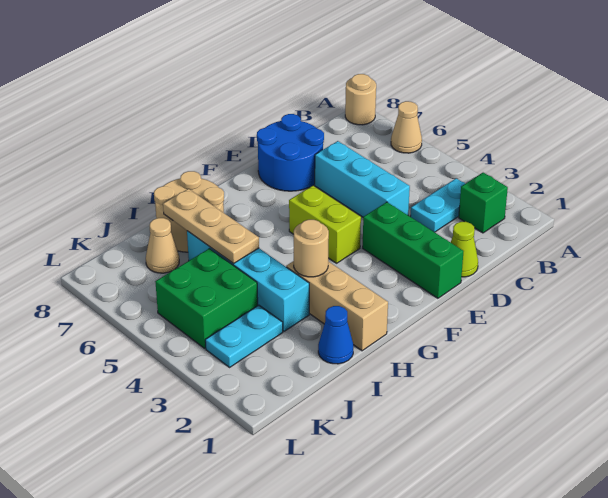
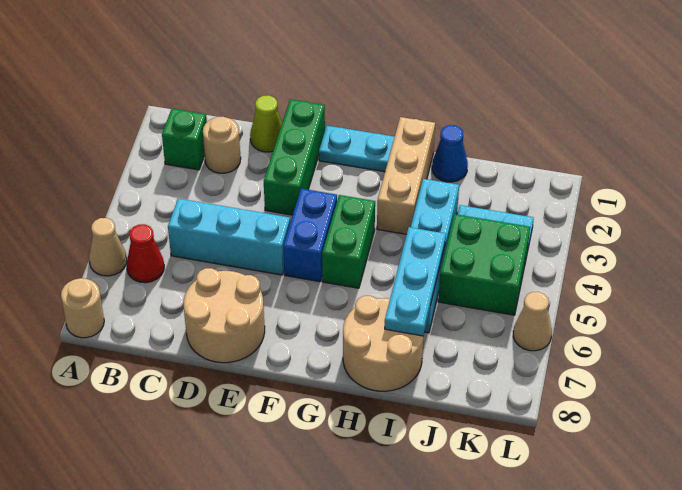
cyan 1x2 plate [410,178,465,232] -> cyan 1x2 plate moved to [319,126,395,172]
none -> red 1x1 cone [127,224,164,283]
cyan 1x3 brick [315,141,410,217] -> cyan 1x3 brick turned to [168,199,290,275]
blue 2x2 round brick [257,114,324,191] -> tan 2x2 round brick [183,268,265,363]
lime 1x2 brick [289,186,361,263] -> blue 1x2 brick [283,189,337,282]
none -> green 1x2 brick [322,195,375,288]
tan 1x1 round brick [294,220,329,277] -> tan 1x1 round brick moved to [203,117,241,173]
tan 1x3 plate [163,189,259,264] -> cyan 1x3 plate [385,227,446,336]
tan 1x1 cone [146,218,179,273] -> tan 1x1 cone moved to [513,292,552,351]

